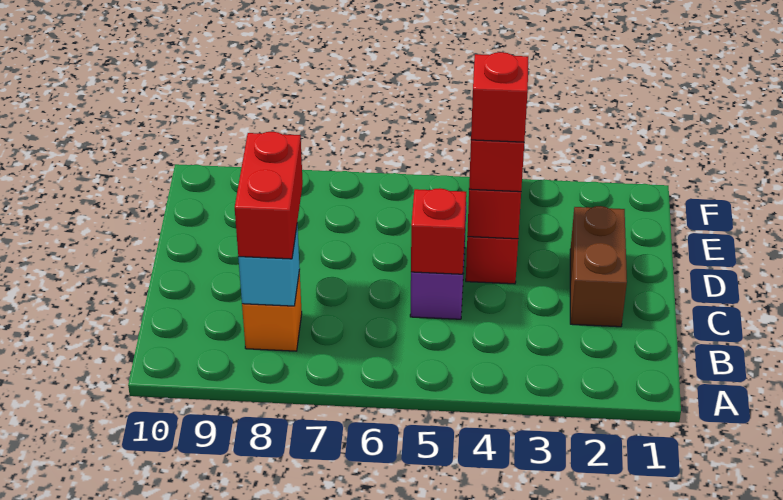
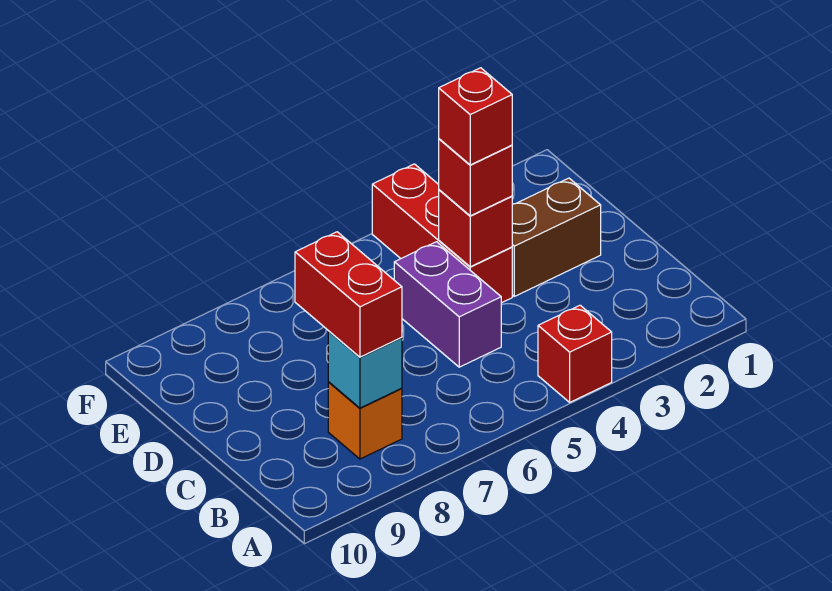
brown 1x2 brick [570,206,627,327] -> brown 1x2 brick turned to [512,178,601,296]
red 1x1 brick [411,188,466,274] -> red 1x1 brick moved to [538,305,612,402]

